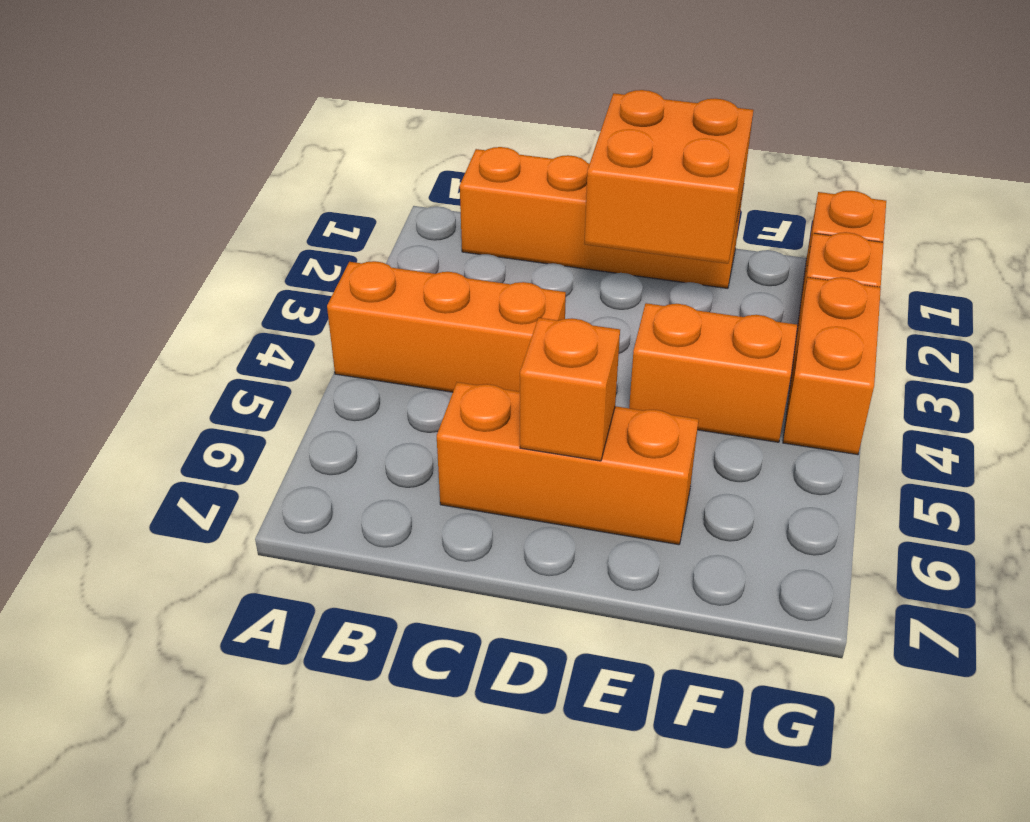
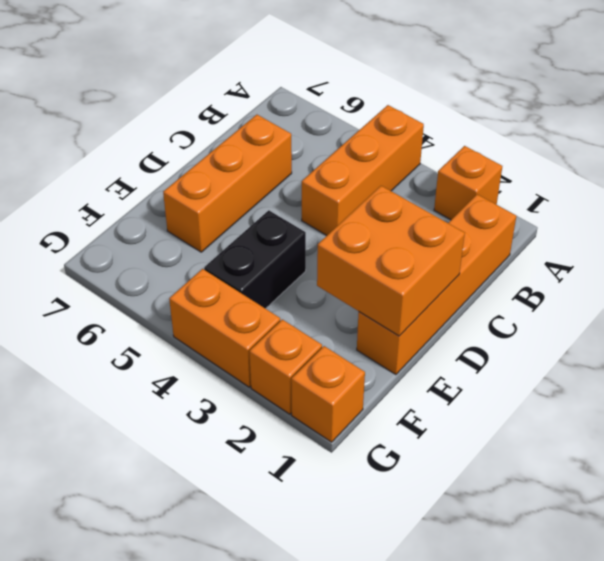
orange 1x1 brick [520,318,620,461] -> orange 1x1 brick moved to [434,146,502,220]
orange 1x2 brick [629,303,797,442] -> black 1x2 brick [204,210,306,309]

